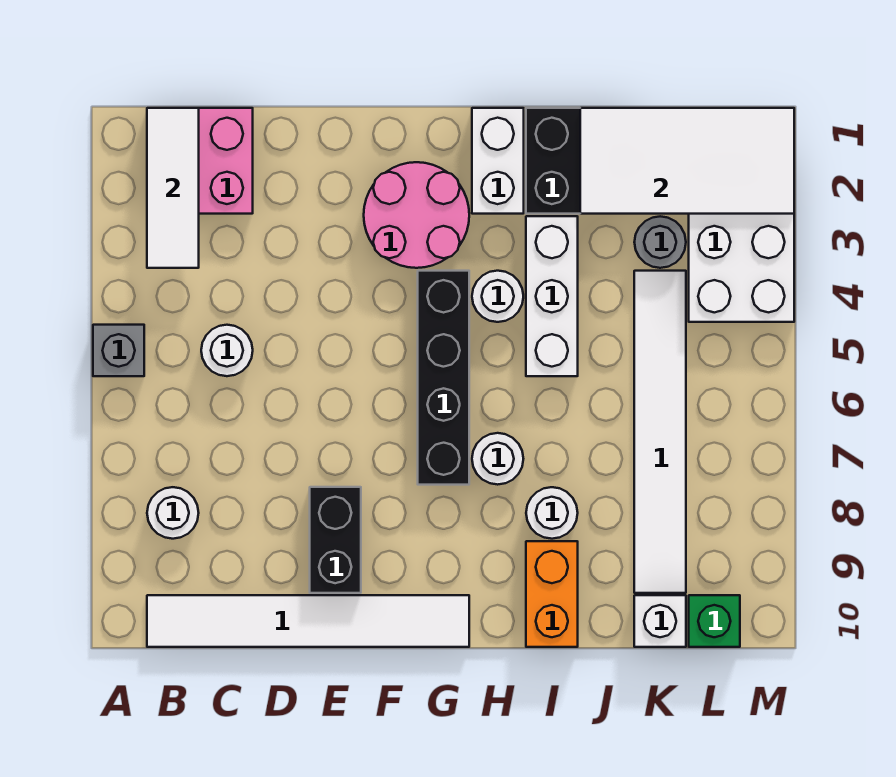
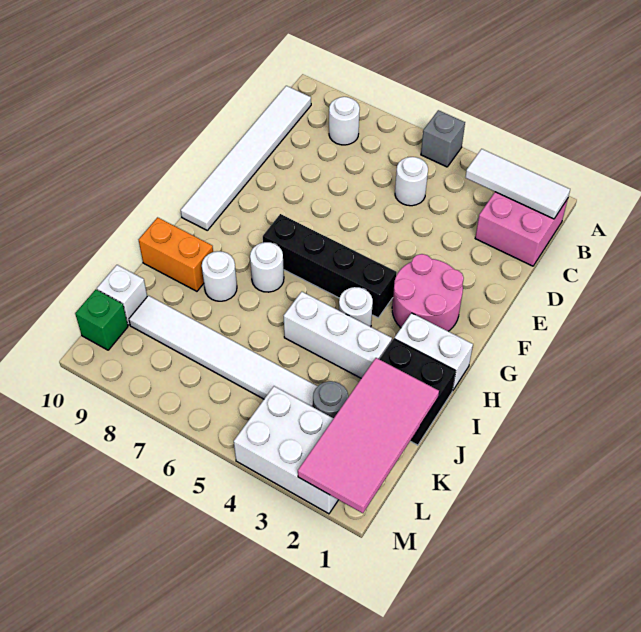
black 1x2 brick [310,487,361,593] -> none
white 2x4 tile [580,108,794,214] -> pink 2x4 tile [298,358,439,513]

